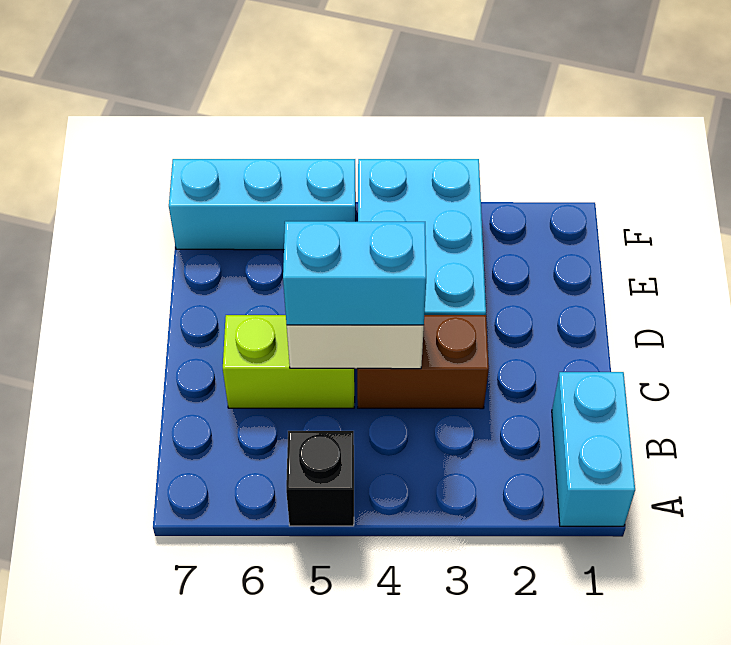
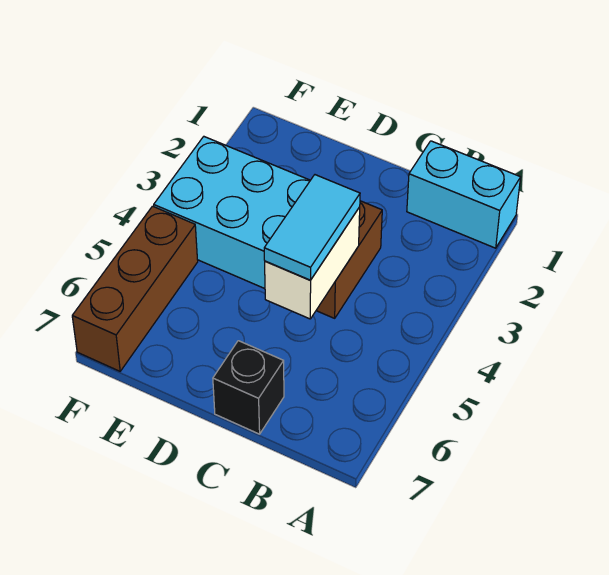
black 1x1 brick [286,431,354,526] -> black 1x1 brick moved to [213,341,284,434]
cyan 1x2 brick [283,221,426,325] -> cyan 1x2 tile [264,175,360,280]
lime 1x2 brick [223,315,355,408] -> none
cyan 1x3 brick [169,159,356,250] -> brown 1x3 brick [72,206,198,371]

